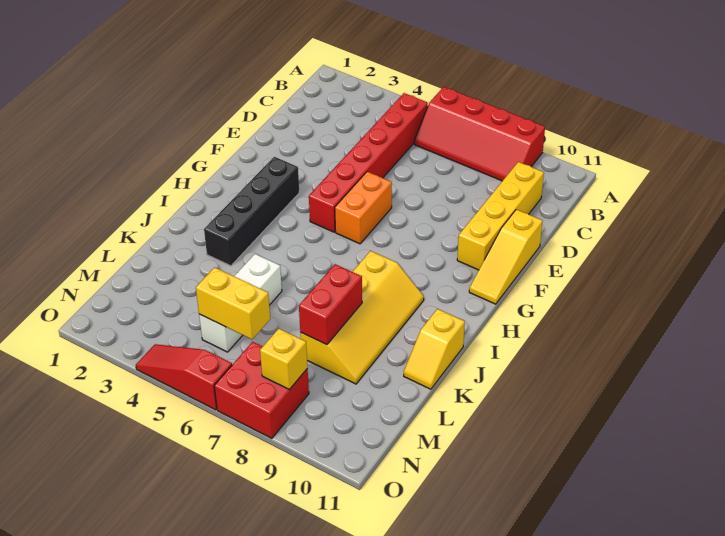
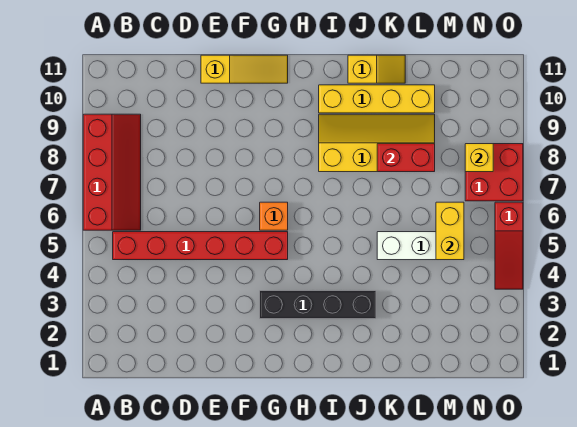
yellow 1x4 brick [457,162,544,270] -> yellow 1x4 brick moved to [319,85,435,113]
orange 1x2 brick [335,172,392,244] -> orange 1x1 brick [260,202,288,230]

